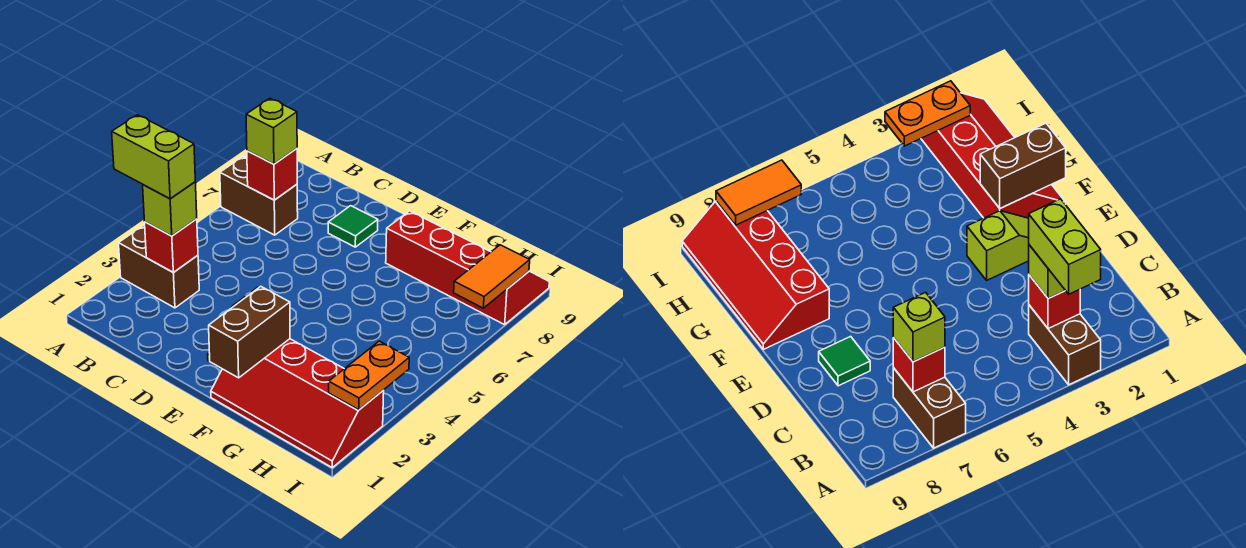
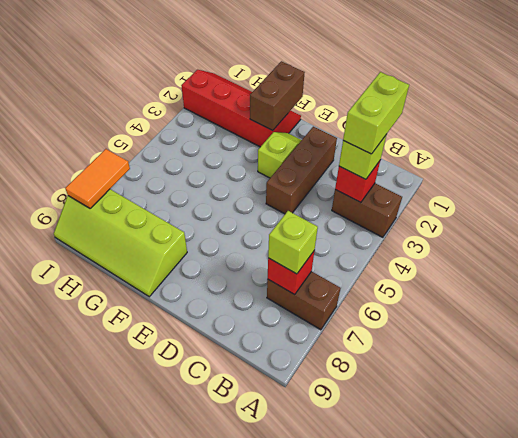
lime 1x2 brick [112,115,195,199] -> lime 1x2 brick turned to [343,72,409,154]
none -> brown 1x3 brick [266,127,337,214]
green 1x1 tile [328,206,378,247] -> none
red 2x4 slope [386,211,549,325] -> lime 2x4 slope [54,189,187,297]
orange 1x2 plate [329,341,409,410] -> none

